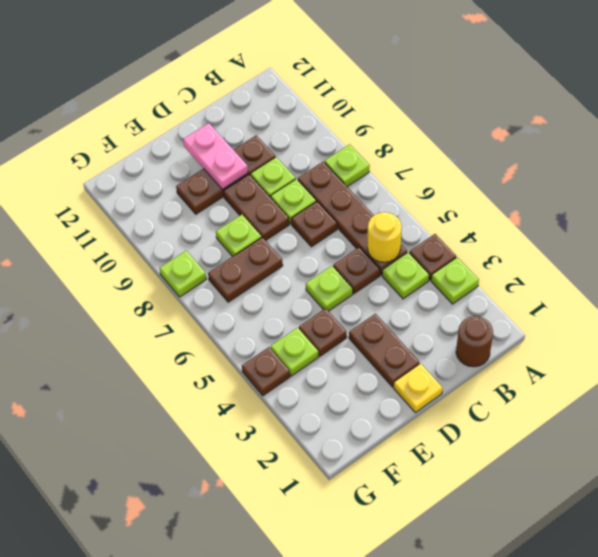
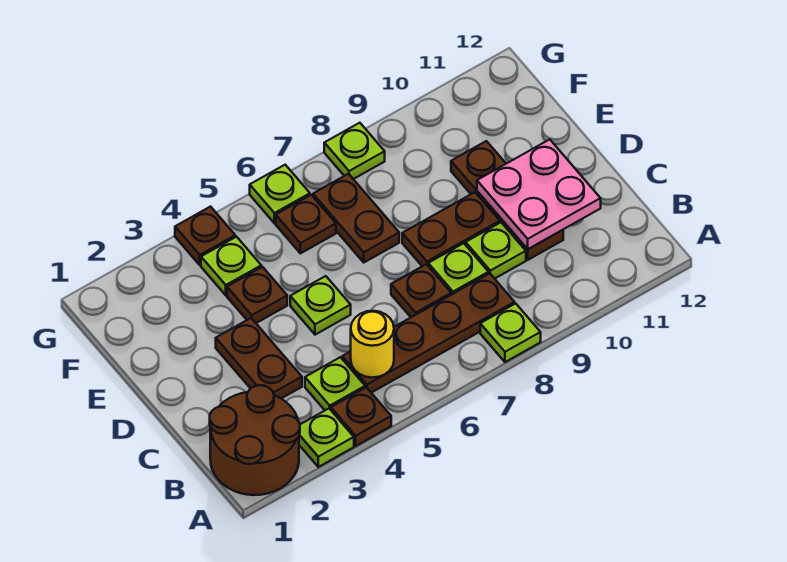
brown 1x1 round brick [456,316,493,367] -> brown 2x2 round brick [210,385,300,495]
brown 1x1 plate [333,247,380,294] -> brown 1x1 plate moved to [276,195,336,253]
yellow 1x1 plate [394,363,443,413] -> none
brown 1x2 plate [349,314,419,387] -> brown 1x2 plate turned to [216,318,302,398]
pink 1x2 plate [183,123,248,189] -> pink 2x2 plate [477,139,601,249]
lime 1x1 plate [216,215,262,256] -> lime 1x1 plate moved to [250,165,310,223]

